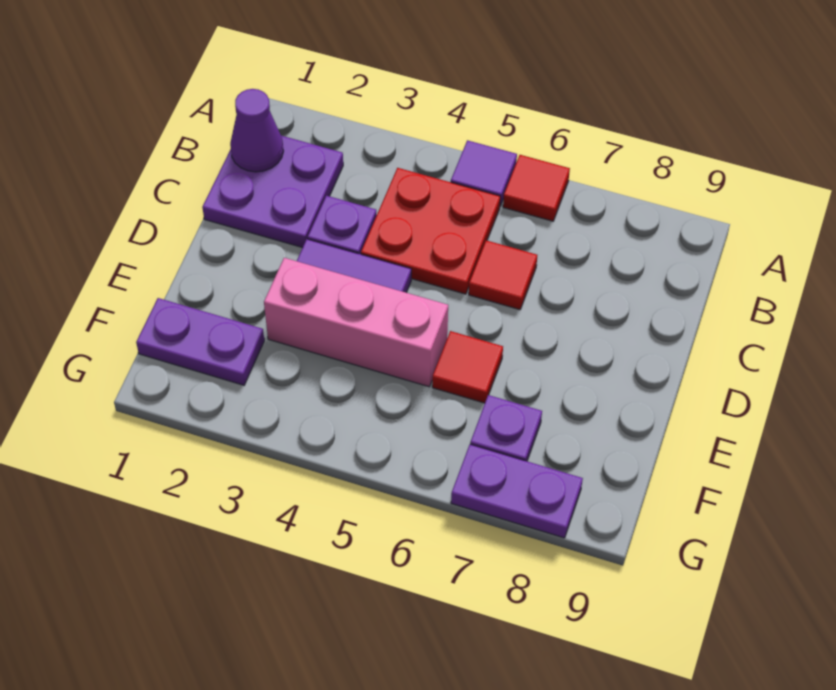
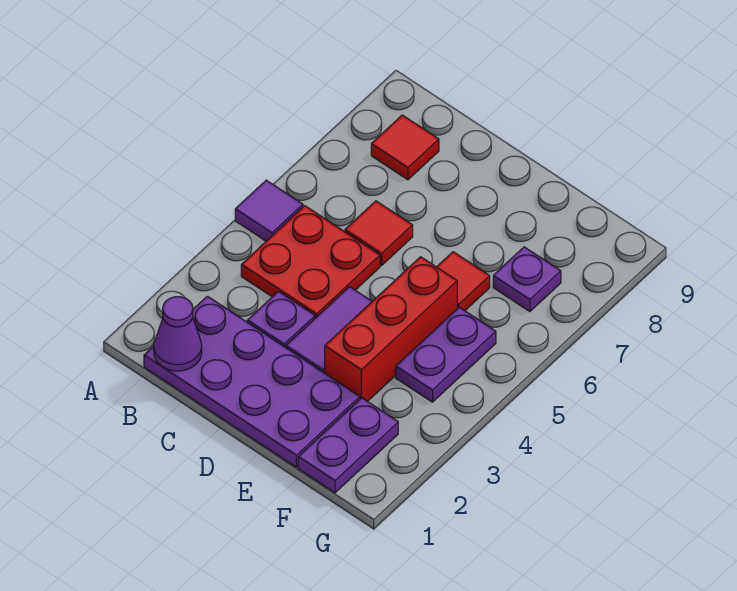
red 1x1 tile [503,155,570,221] -> red 1x1 tile moved to [371,115,439,180]
purple 2x2 plate [202,136,343,248] -> purple 2x4 plate [144,296,360,467]
pink 1x3 brick [264,258,448,387] -> red 1x3 brick [325,257,457,402]
purple 1x2 plate [451,444,583,538] -> purple 1x2 plate moved to [396,307,496,402]

